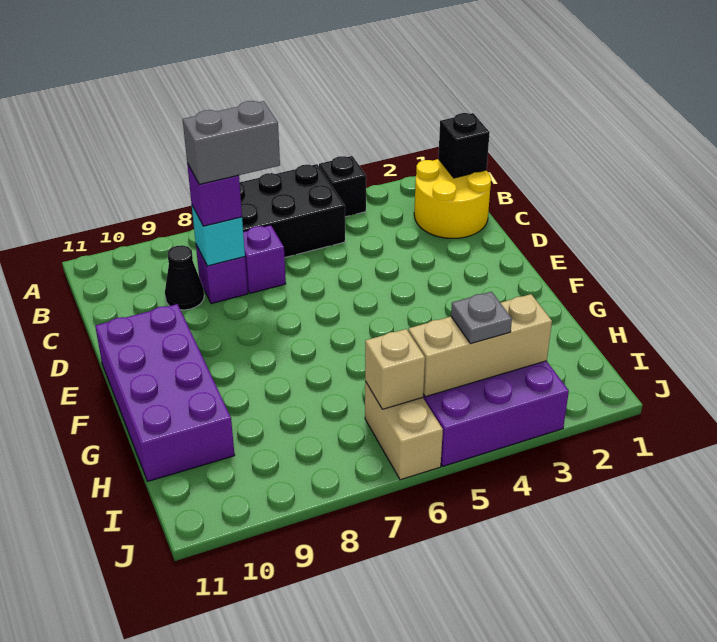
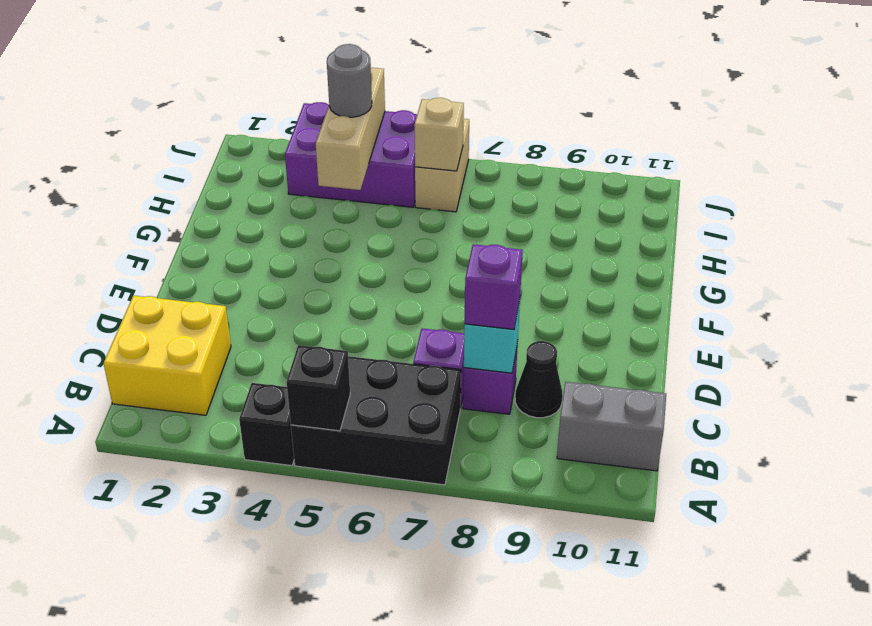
yellow 2x2 round brick [414,159,491,238] -> yellow 2x2 brick [104,295,231,415]
black 1x1 brick [438,113,490,178] -> black 1x1 brick moved to [287,345,350,431]
grey 1x2 brick [183,101,280,184] -> grey 1x2 brick moved to [557,382,666,471]
purple 2x4 brick [95,304,235,481] -> none
tan 1x3 brick [408,294,552,397] -> tan 1x3 brick turned to [316,68,385,190]
grey 1x1 plate [451,292,512,344] -> grey 1x1 round brick [327,44,372,117]

